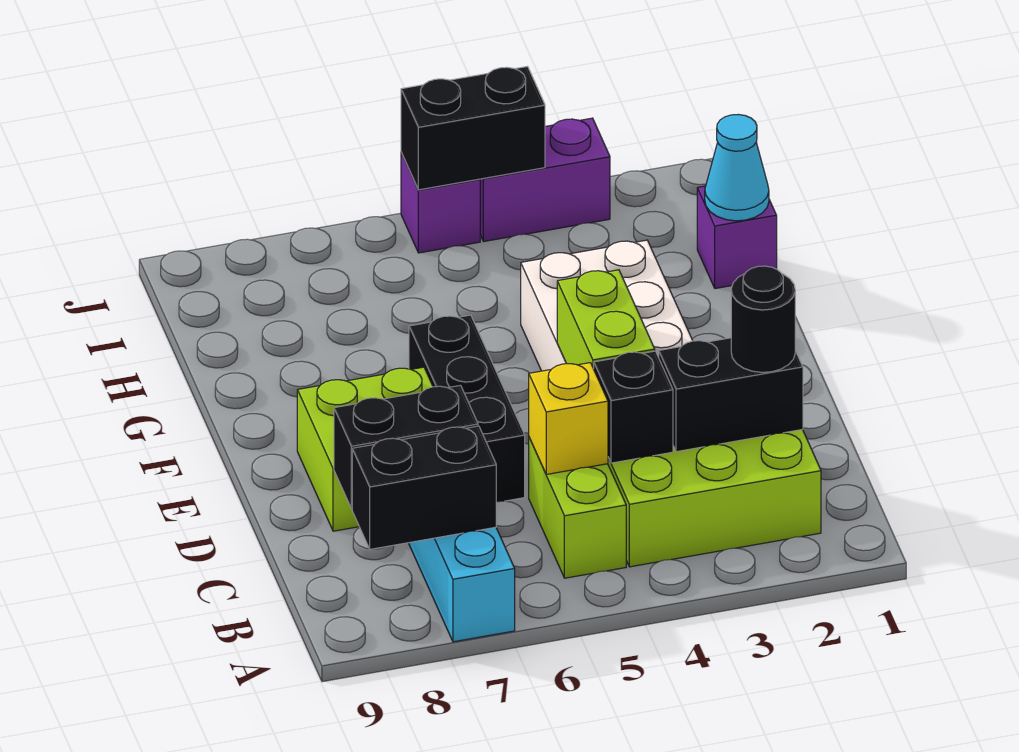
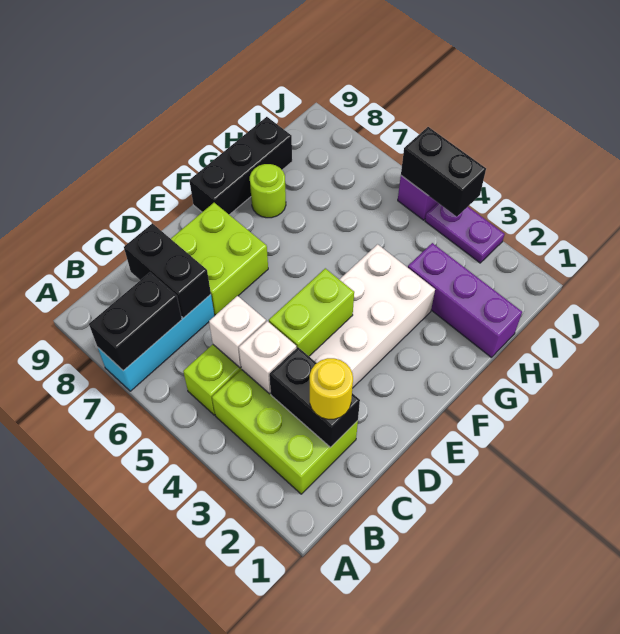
black 1x2 brick [352,426,496,549] -> black 1x2 brick turned to [89,273,182,371]
black 1x1 round brick [731,266,795,372] -> yellow 1x1 round brick [310,358,353,419]
black 1x1 brick [594,351,673,463] -> white 1x1 brick [239,321,296,394]
yellow 1x1 brick [529,363,608,474] -> white 1x1 brick [209,296,266,368]
black 1x3 brick [409,315,525,502] -> black 1x3 brick moved to [189,117,292,215]
none -> lime 1x1 round brick [250,164,286,218]
purple 1x1 brick [697,186,777,289] -> purple 1x3 brick [408,243,522,357]
cyan 1x1 cone [705,114,769,221] -> none
purple 1x2 brick [480,118,610,242] -> purple 1x2 plate [425,203,505,263]

